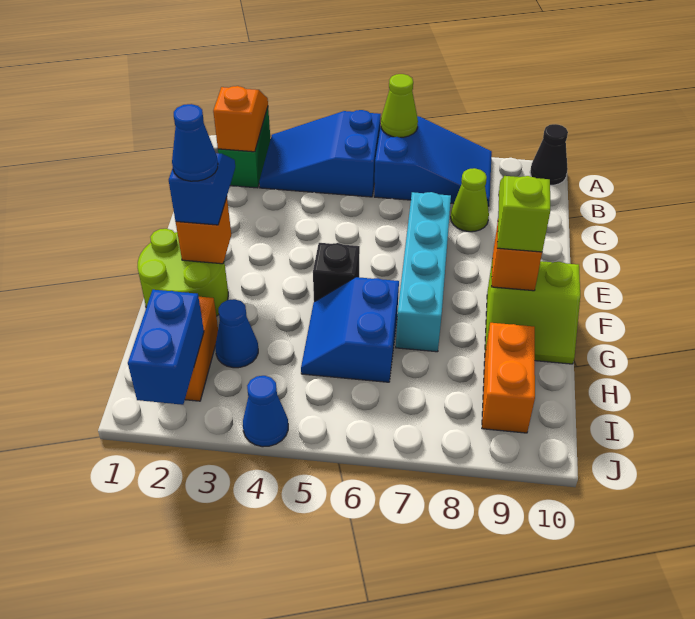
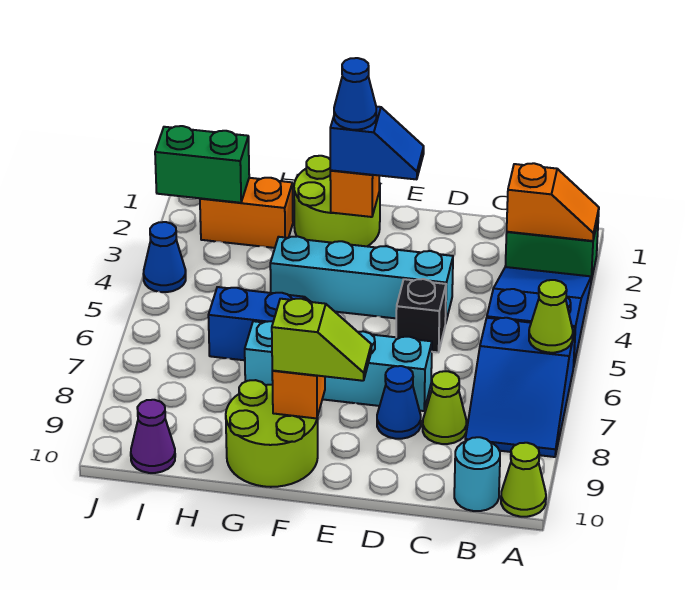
black 1x1 cone [530,124,568,185] -> lime 1x1 cone [501,443,546,517]
none -> cyan 1x1 round brick [454,437,500,511]
none -> cyan 1x4 brick [270,236,453,324]
black 1x1 brick [313,243,360,302] -> black 1x1 brick moved to [396,279,446,352]
lime 2x2 slope [485,261,580,364] -> lime 2x2 round brick [226,380,318,487]
blue 1x1 cone [215,299,258,368] -> blue 1x1 cone moved to [377,366,421,439]
orange 1x2 brick [482,323,535,433] -> none
blue 1x2 brick [128,290,204,405] -> green 1x2 brick [155,126,249,203]
none -> purple 1x1 cone [131,400,175,473]

